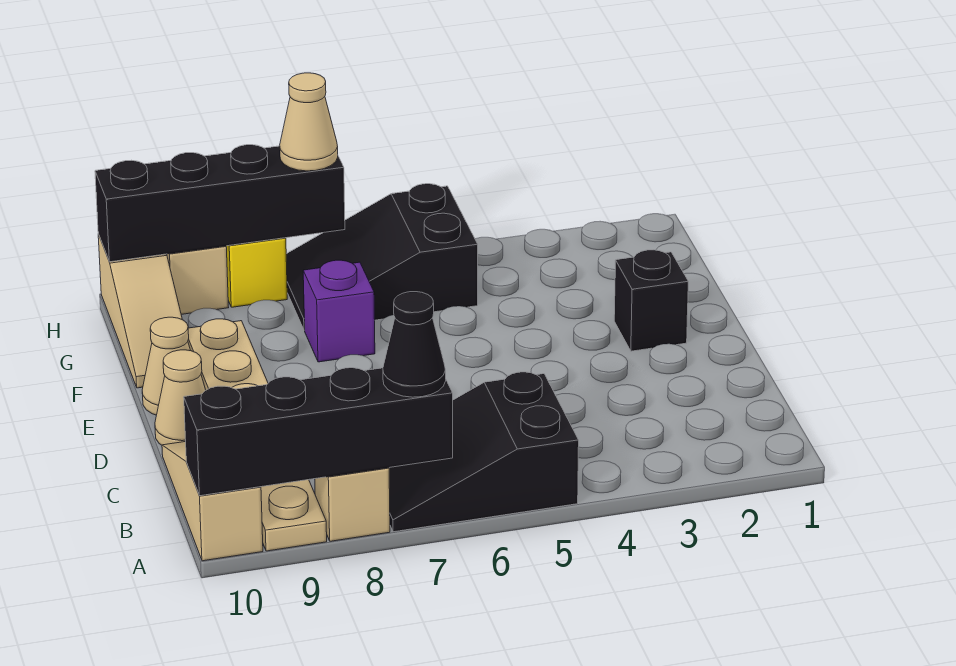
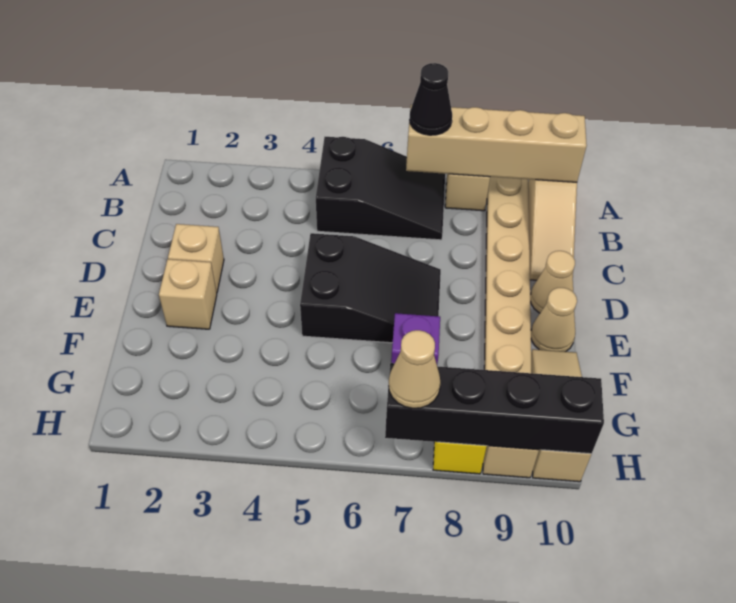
black 1x4 brick [184,368,453,496] -> tan 1x4 brick [406,105,587,182]
none -> tan 1x1 brick [168,224,224,293]
black 1x1 brick [614,250,688,351] -> tan 1x1 brick [159,259,217,329]
black 2x3 slope [286,184,478,330] -> black 2x3 slope moved to [300,233,441,343]

